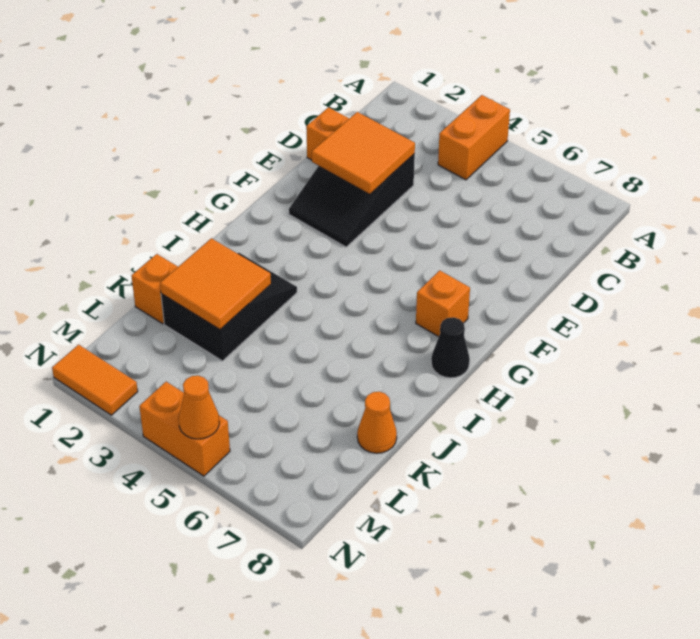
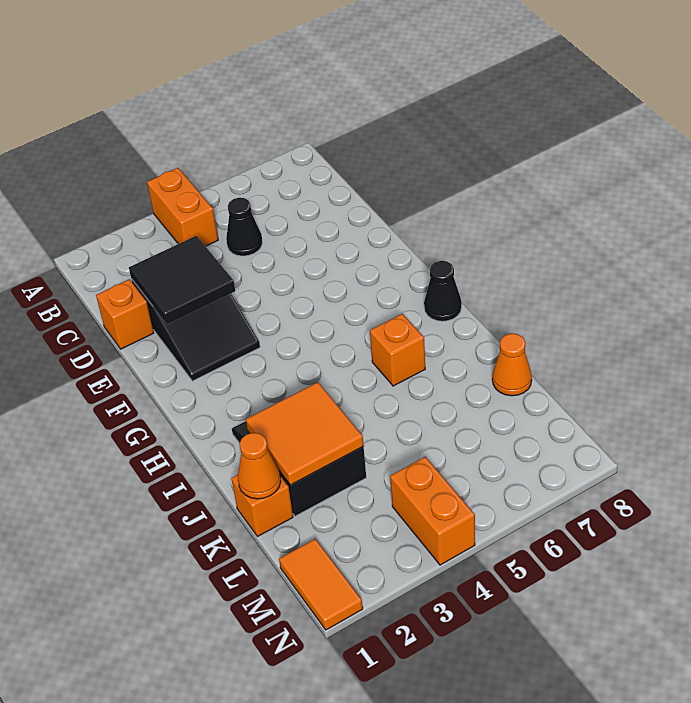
none -> black 1x1 cone [226,198,262,256]
orange 2x2 tile [312,112,415,194] -> black 2x2 tile [129,236,235,324]
orange 1x1 brick [416,270,470,337] -> orange 1x1 brick moved to [370,314,425,386]
orange 1x2 tile [52,345,138,415] -> orange 1x2 tile turned to [279,539,363,630]
orange 1x2 brick [139,382,230,476] -> orange 1x2 brick turned to [390,457,475,565]
orange 1x1 cone [179,376,219,439] -> orange 1x1 cone moved to [238,433,281,499]

